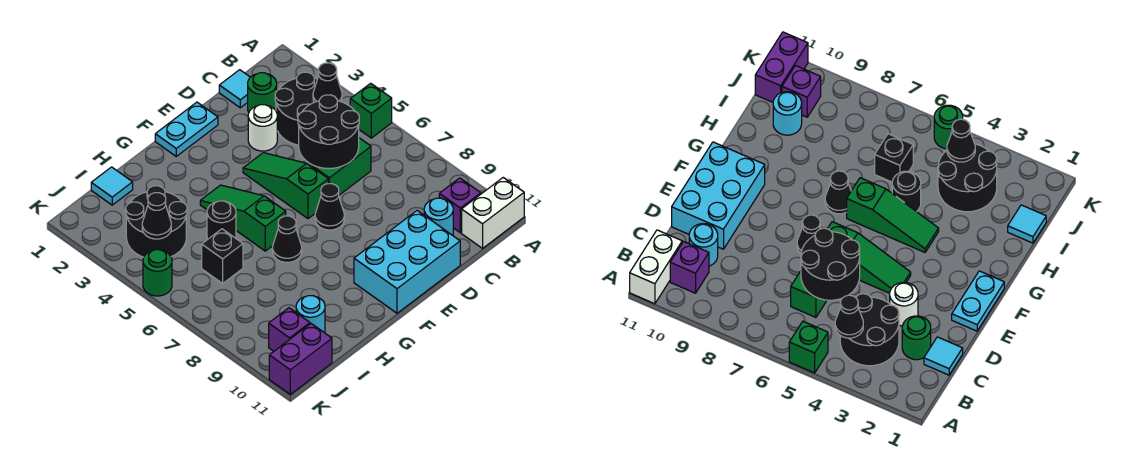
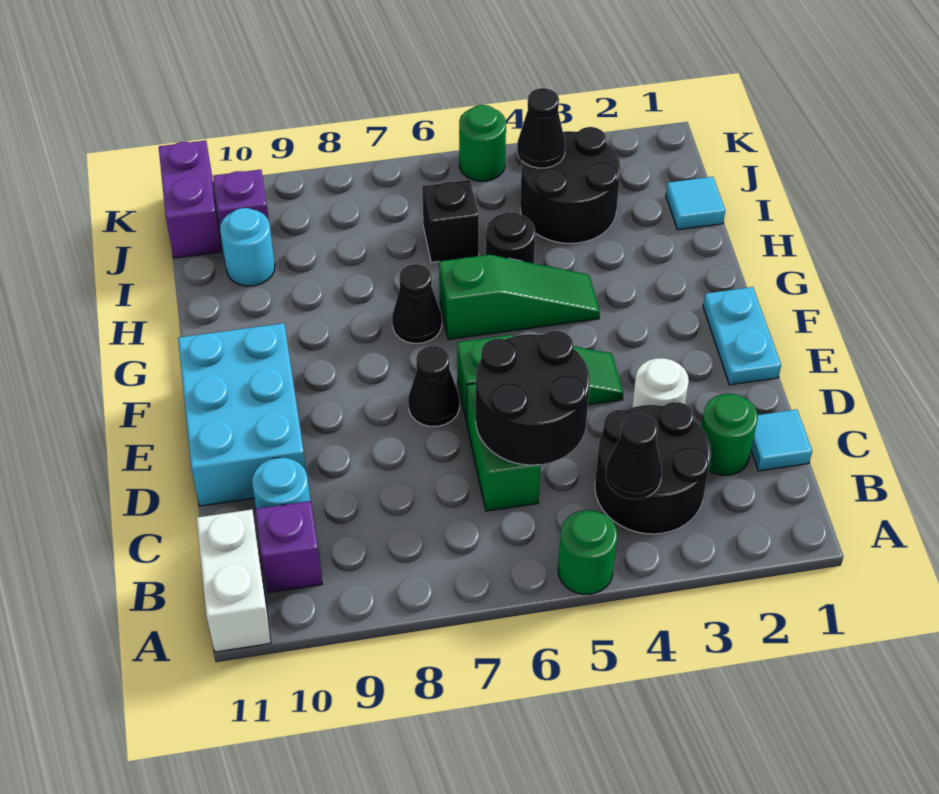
green 1x1 brick [350,83,392,138] -> green 1x1 round brick [558,510,617,594]

